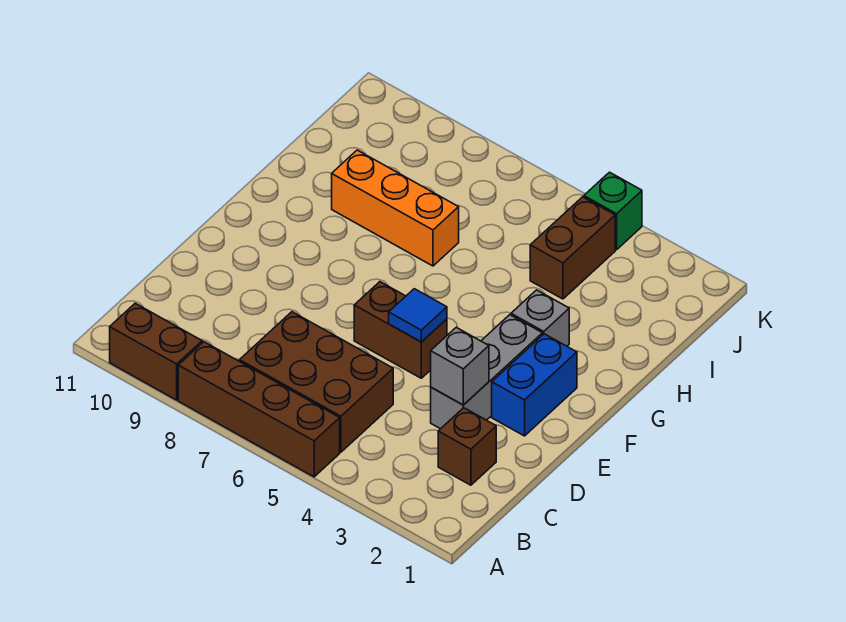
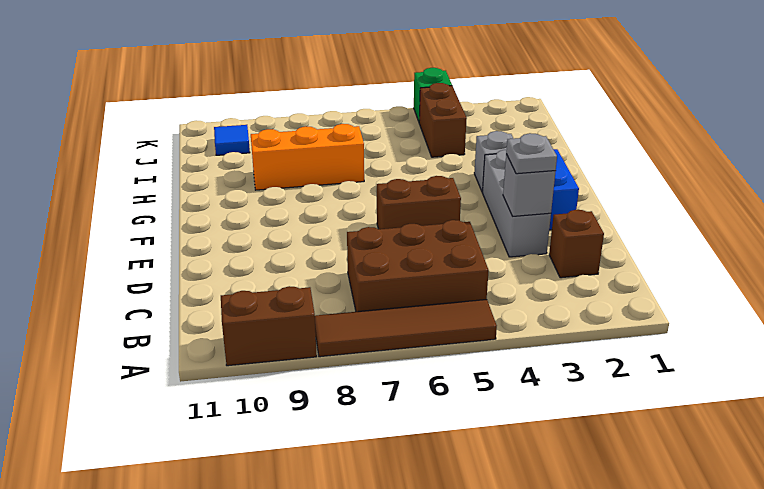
brown 1x4 brick [178,342,340,477] -> brown 1x4 tile [315,300,497,357]
none -> grey 1x1 plate [506,133,557,174]
blue 1x1 tile [389,289,447,342] -> blue 1x1 tile moved to [214,125,250,155]

